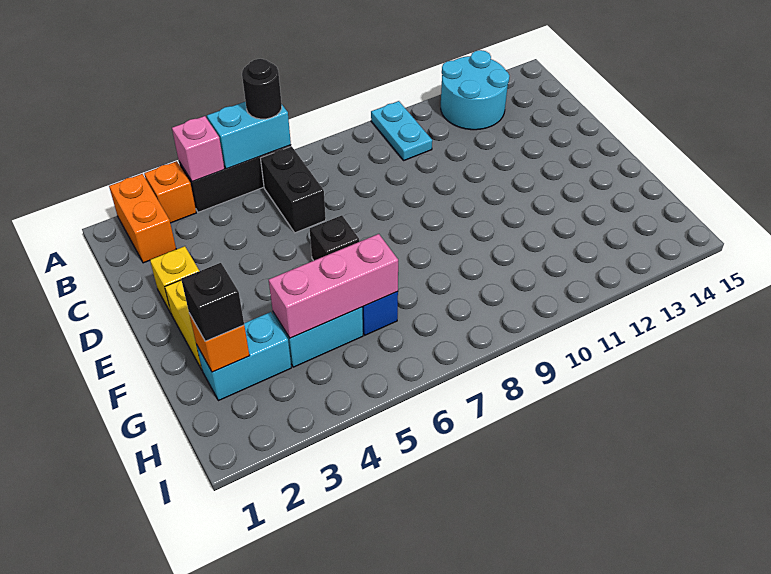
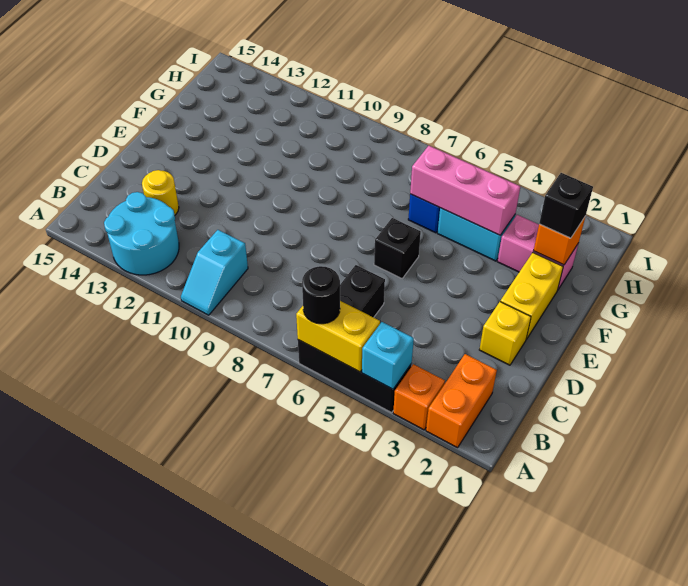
pink 1x1 brick [172,116,225,182] -> cyan 1x1 brick [362,322,414,389]
cyan 1x2 brick [207,102,291,169] -> yellow 1x2 brick [296,301,380,372]
cyan 1x2 plate [371,101,432,160] -> cyan 1x2 slope [181,230,248,315]
none -> yellow 1x1 round brick [142,170,179,215]
cyan 1x2 brick [196,312,291,401] -> pink 1x2 brick [497,215,579,289]

